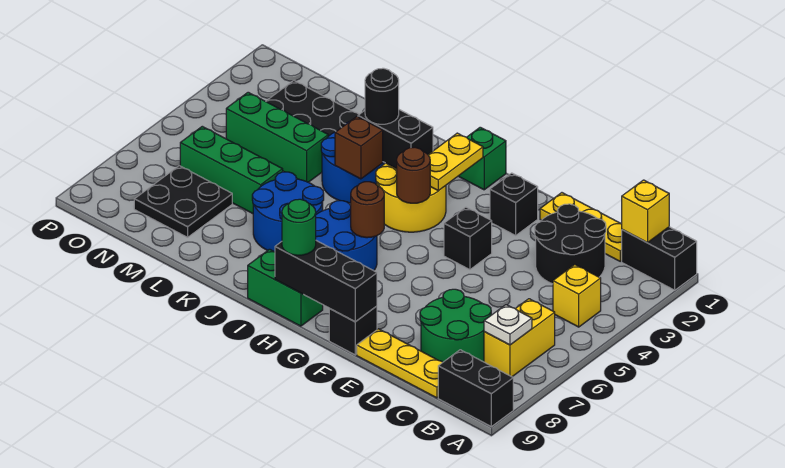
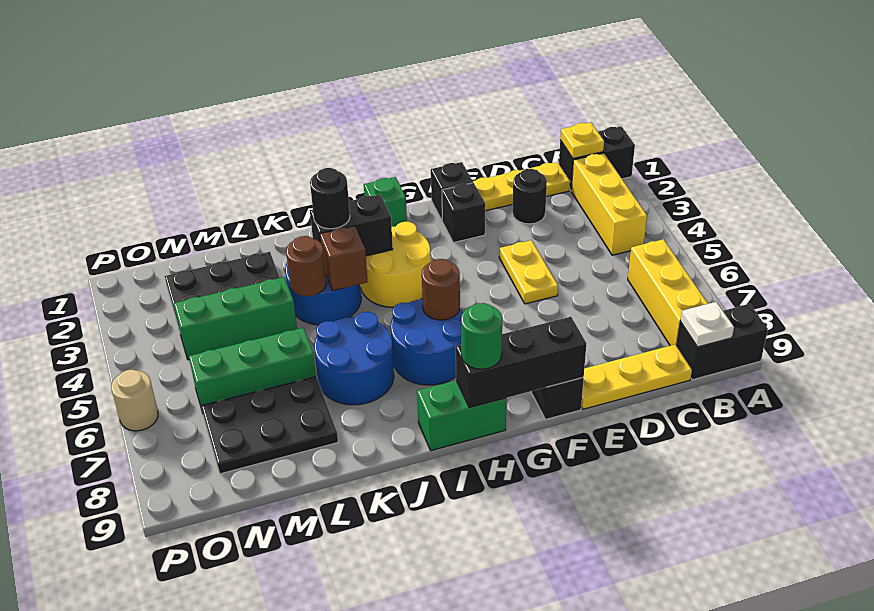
yellow 1x1 brick [622,180,669,243] -> yellow 1x1 plate [560,122,604,159]
yellow 1x1 brick [553,265,601,327] -> yellow 1x3 brick [571,153,647,255]
yellow 1x2 brick [484,299,555,377] -> yellow 1x3 brick [628,239,708,346]
white 1x1 plate [484,305,532,345] -> white 1x1 plate moved to [681,302,734,347]
black 2x2 round brick [535,204,606,284] -> black 1x1 round brick [512,169,547,224]
green 2x2 round brick [420,289,491,362] -> none
black 1x1 brick [444,207,492,270] -> black 1x1 brick moved to [431,162,473,220]
yellow 1x2 plate [429,133,483,191] -> yellow 1x2 plate moved to [499,240,558,304]
brown 1x1 round brick [397,148,430,203] -> brown 1x1 round brick moved to [286,236,327,296]
black 2x2 plate [134,166,232,237] -> black 2x3 plate [201,377,338,474]
none -> tan 1x1 round brick [111,370,158,431]

